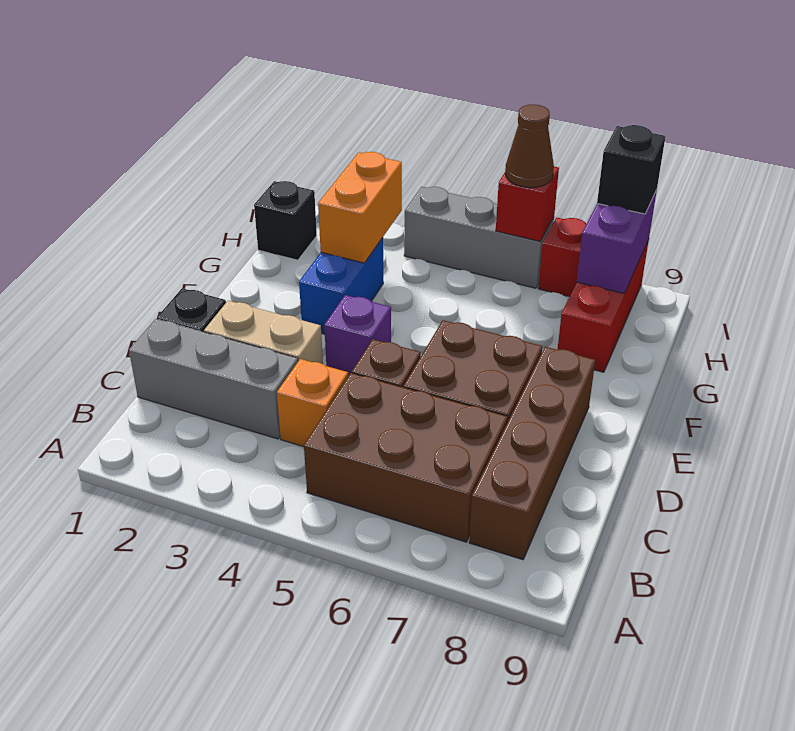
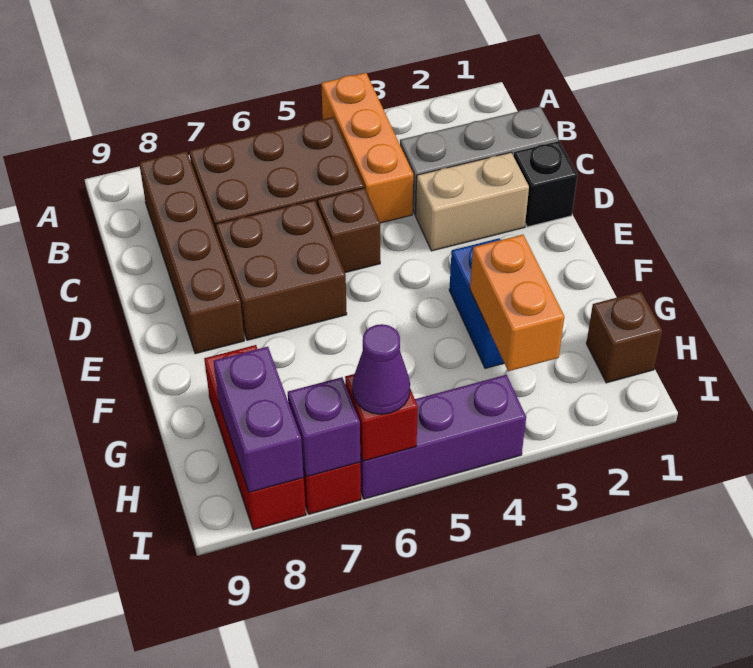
orange 1x1 brick [277,359,348,447] -> orange 1x3 brick [321,73,413,223]
purple 1x1 brick [324,295,391,376] -> purple 1x1 brick moved to [288,377,360,477]
black 1x1 brick [254,181,317,260] -> brown 1x1 brick [586,291,662,383]
grey 1x3 brick [404,187,554,288] -> purple 1x3 brick [360,375,526,499]
brown 1x1 cone [505,104,554,188] -> purple 1x1 cone [352,324,410,414]
black 1x1 brick [597,125,665,214] -> none

